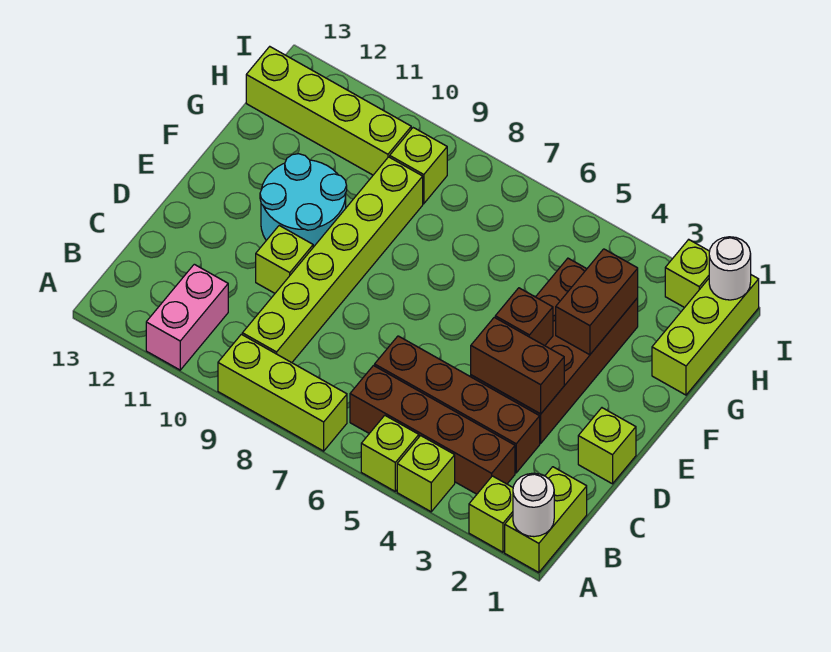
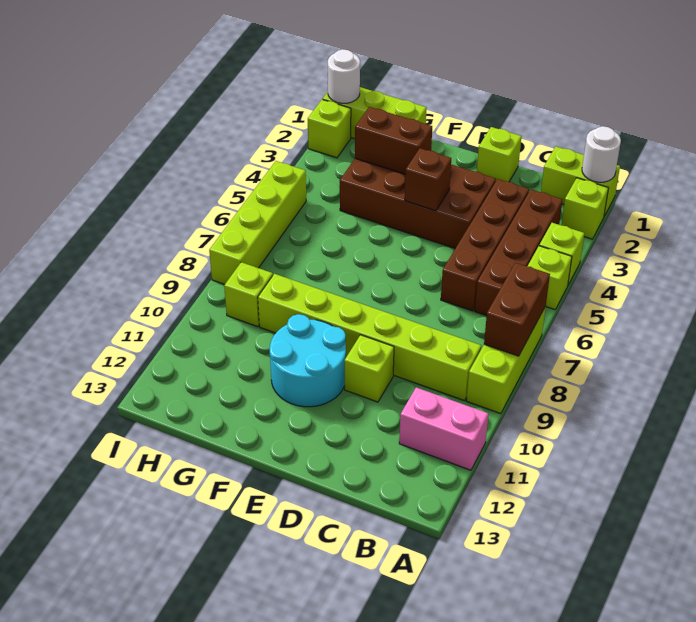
brown 1x2 brick [471,317,564,414] -> brown 1x2 brick moved to [484,263,550,356]
lime 1x4 brick [246,47,411,175] -> lime 1x4 brick moved to [209,161,306,284]

